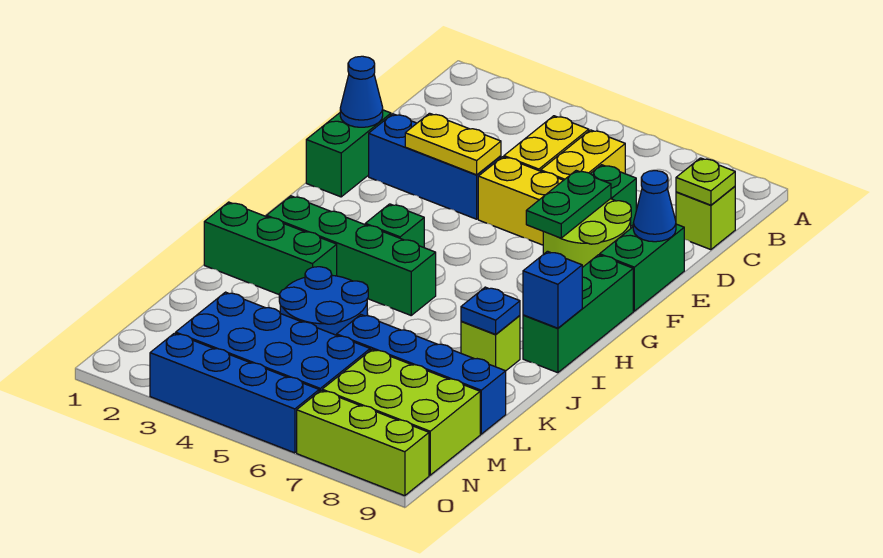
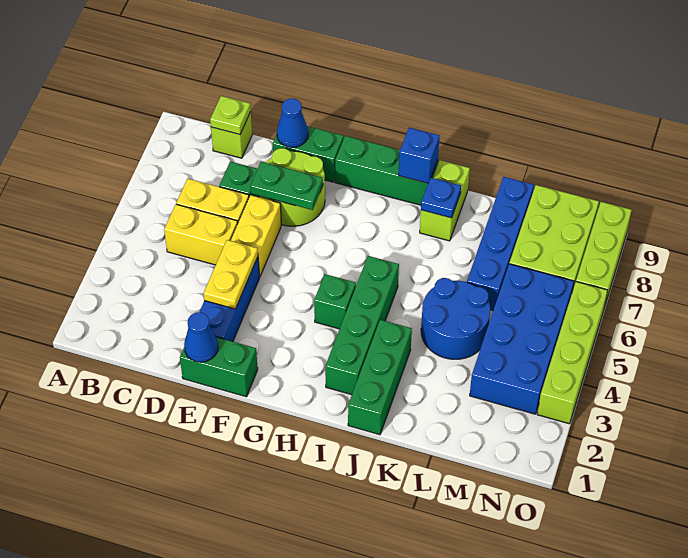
lime 1x1 brick [461,316,520,371] -> lime 1x2 brick [420,160,470,241]
blue 1x4 brick [150,333,319,453] -> lime 1x4 brick [537,282,608,424]

